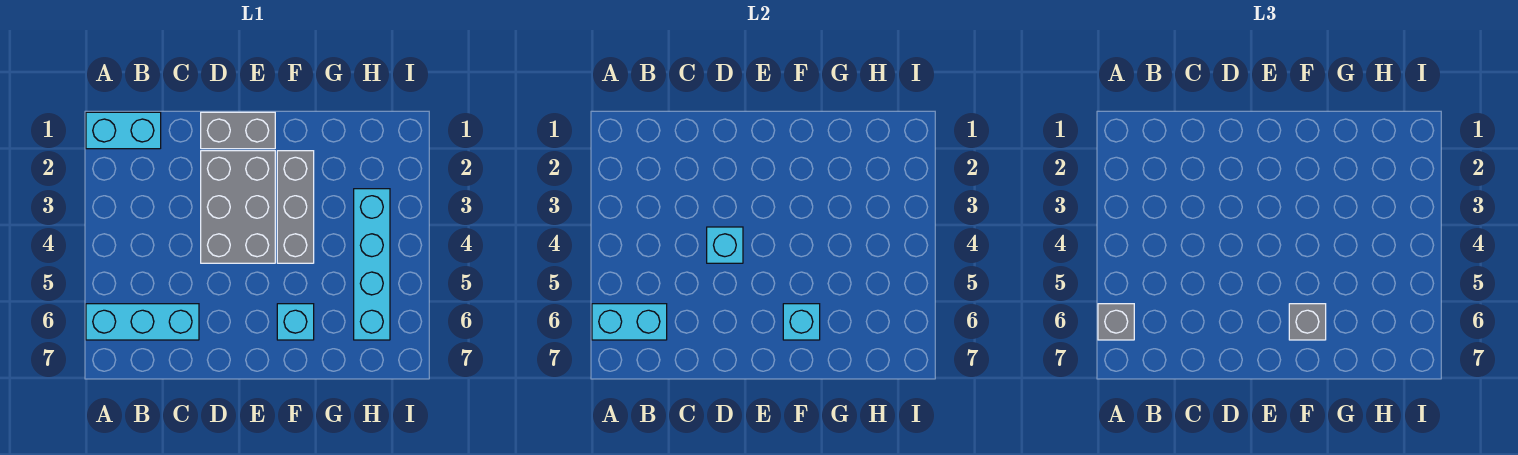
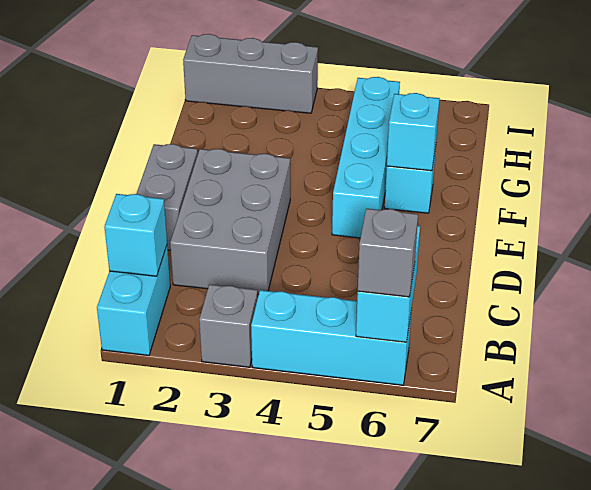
cyan 1x3 brick [86,304,199,340] -> cyan 1x3 brick turned to [251,290,412,385]
grey 2x3 brick [201,151,275,263] -> grey 2x3 brick turned to [170,149,290,295]
cyan 1x1 brick [707,227,743,263] -> cyan 1x1 brick moved to [104,194,167,276]
grey 1x3 brick [277,151,314,263] -> grey 1x3 brick moved to [183,34,318,113]
grey 1x1 brick [1289,304,1326,340] -> grey 1x1 brick moved to [199,284,258,367]
cyan 1x4 brick [354,189,390,340] -> cyan 1x4 brick turned to [332,77,400,238]

